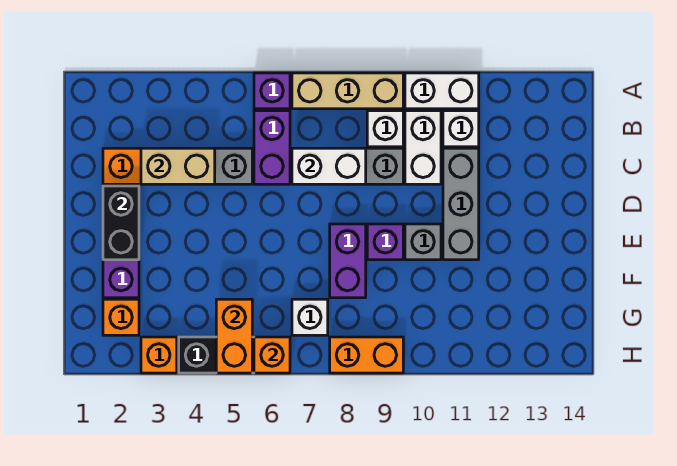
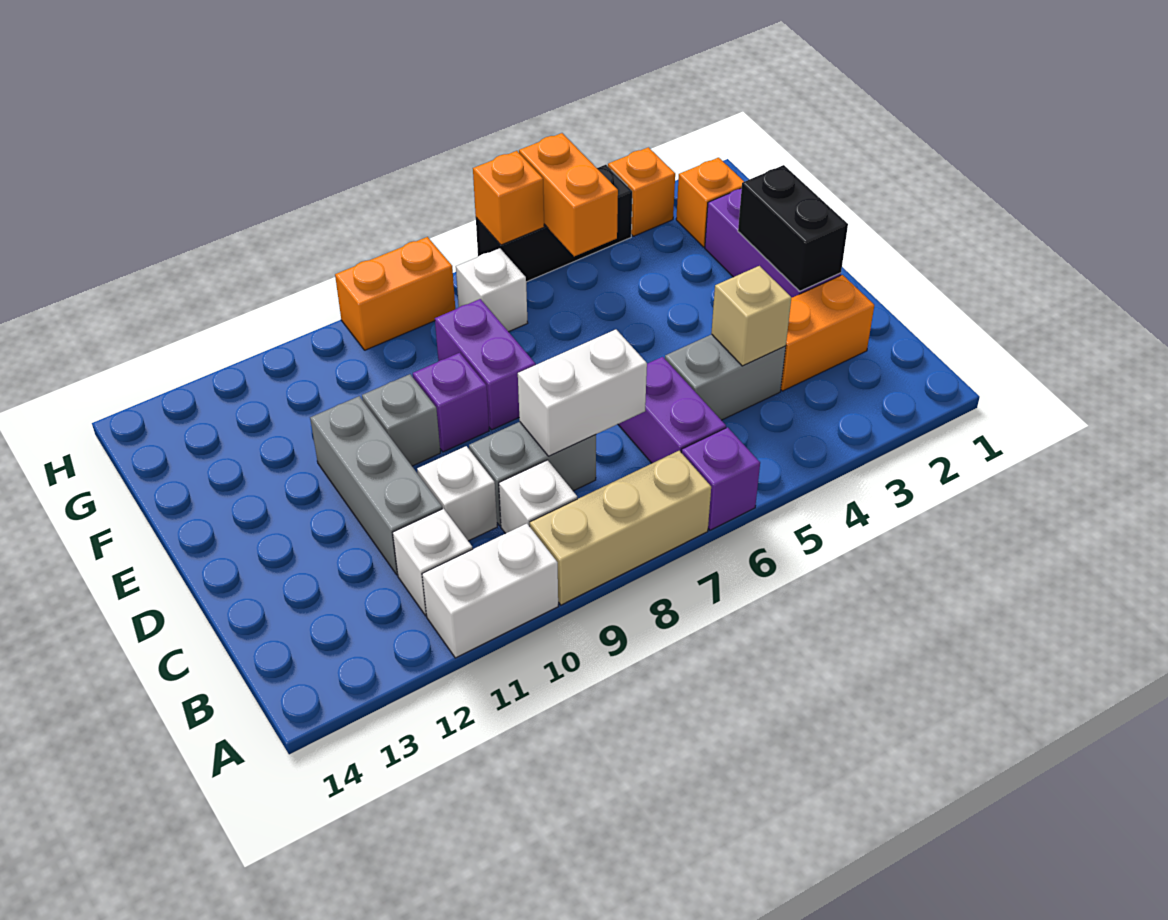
white 1x2 brick [405,111,441,184] -> white 1x1 brick [417,446,497,541]
tan 1x2 brick [141,148,215,184] -> tan 1x1 brick [711,266,792,366]

